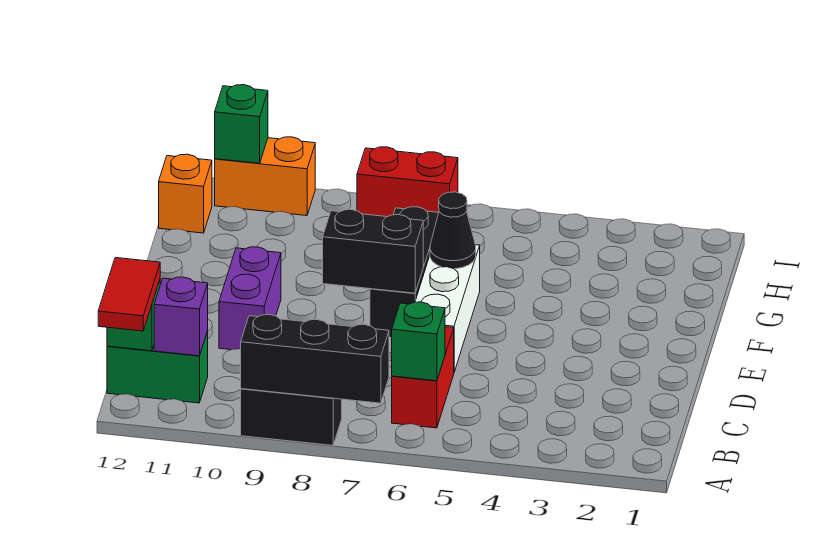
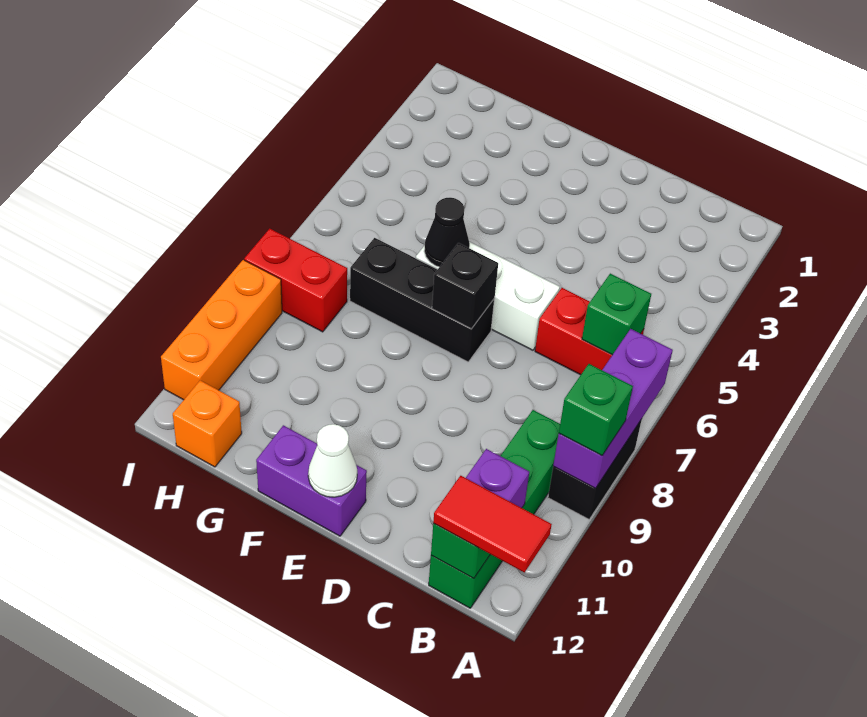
black 1x3 brick [241,315,389,403] -> purple 1x3 brick [553,329,673,488]
green 1x2 brick [107,331,208,403] -> green 1x4 brick [429,410,560,608]
purple 1x2 brick [219,247,281,350] -> purple 1x2 brick moved to [256,425,367,536]
black 1x2 brick [323,210,423,293] -> black 1x1 brick [432,243,498,329]
none -> white 1x1 cone [308,424,357,497]
red 1x2 brick [357,147,458,217] -> red 1x2 brick turned to [244,229,347,332]
orange 1x2 brick [215,137,315,216] -> orange 1x3 brick [161,260,282,400]
green 1x1 brick [215,85,268,163] -> green 1x1 brick moved to [559,364,633,456]

